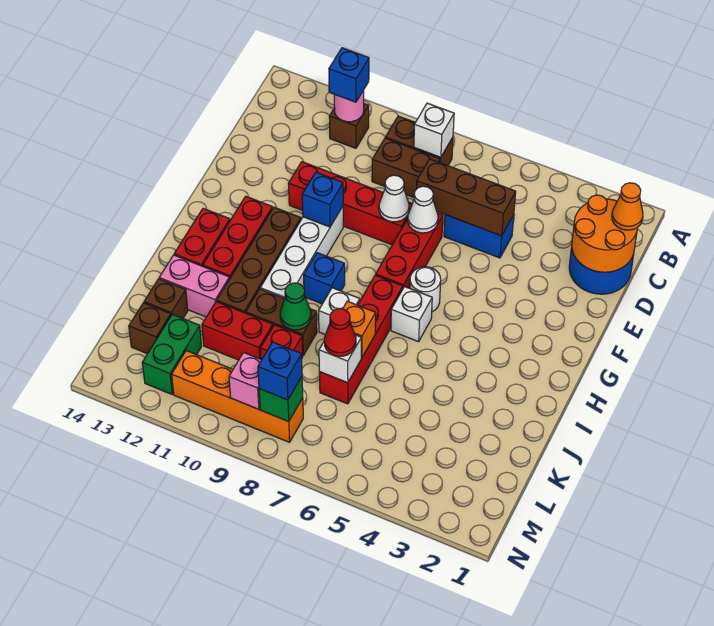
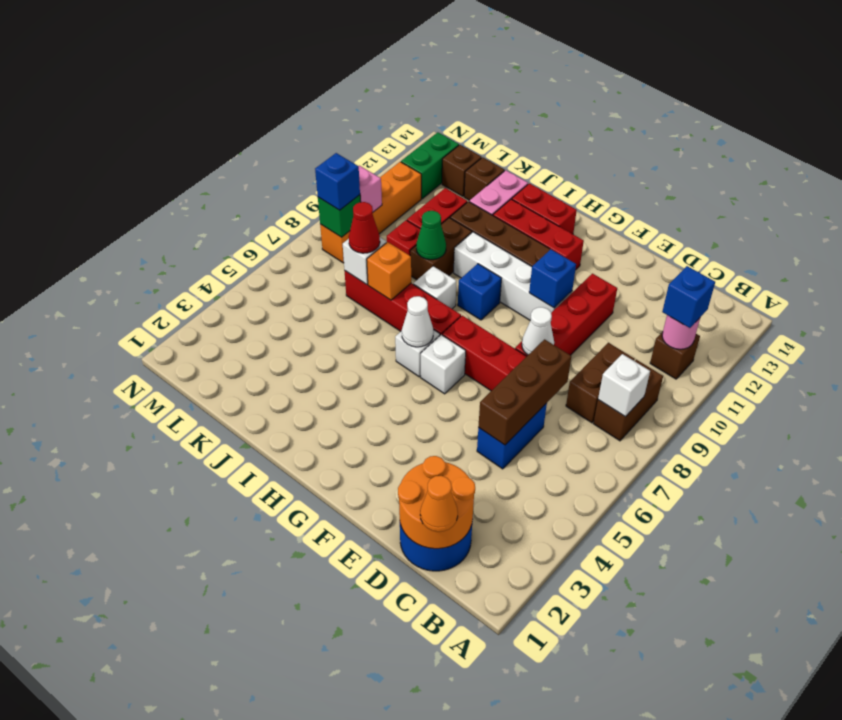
white 1x1 cone [408,186,438,233] -> white 1x1 cone moved to [402,296,434,347]
white 1x1 round brick [410,267,441,312] -> white 1x1 brick [421,335,466,394]
green 1x2 brick [142,314,202,394] -> green 1x2 brick turned to [401,132,459,199]

